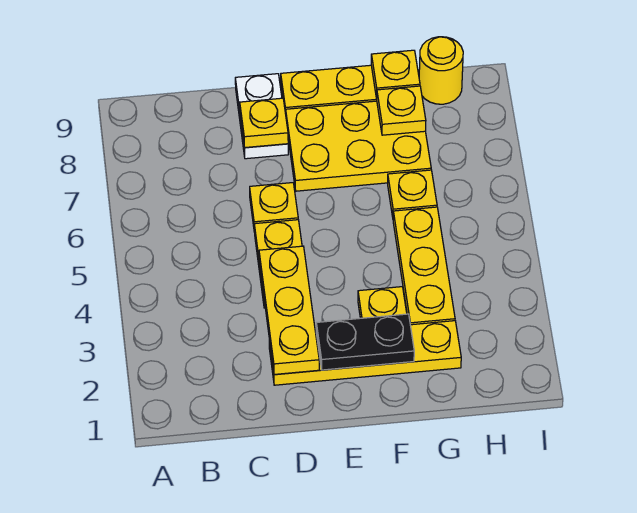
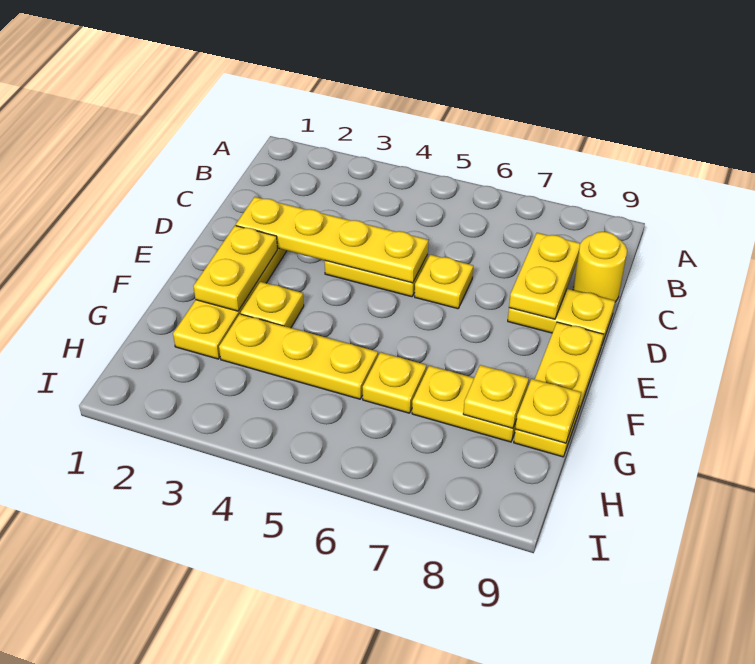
yellow 1x3 plate [259,246,319,375] -> yellow 1x4 plate [236,197,428,283]
white 1x2 plate [235,74,288,159] -> yellow 1x2 plate [508,289,615,344]
yellow 1x1 plate [240,98,288,148] -> yellow 1x2 plate [509,233,580,319]
black 1x2 plate [316,314,414,370] -> yellow 1x2 plate [194,226,277,311]
yellow 2x3 plate [286,101,431,191] -> yellow 1x2 plate [412,366,516,442]
yellow 1x1 round brick [419,37,463,104] -> yellow 1x1 round brick moved to [573,232,627,302]

